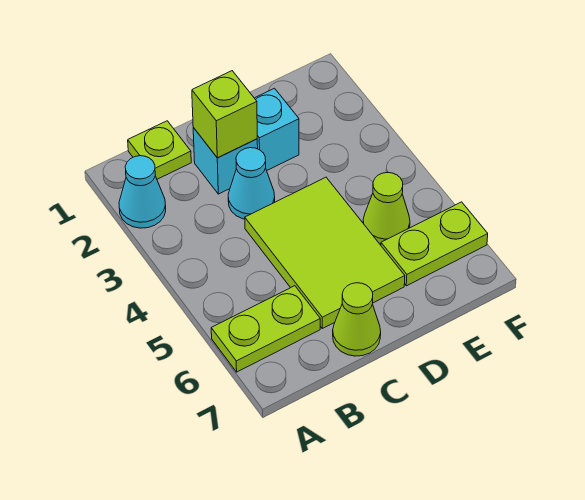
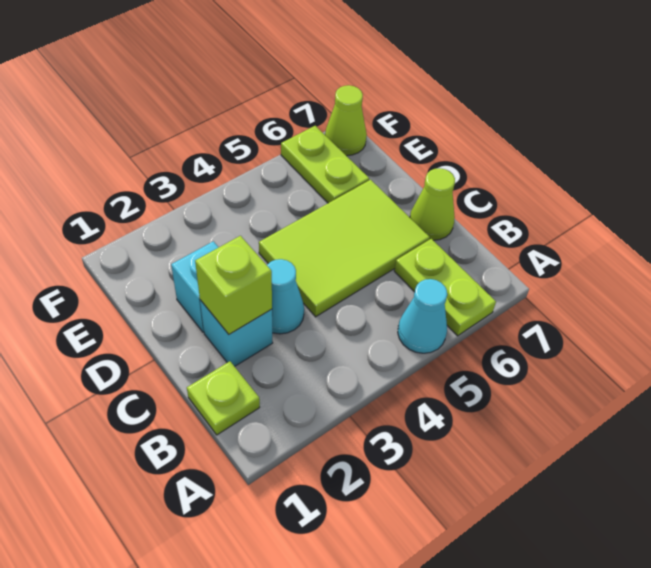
cyan 1x1 cone [119,156,166,228] -> cyan 1x1 cone moved to [398,279,447,353]
lime 1x1 cone [363,173,410,244] -> lime 1x1 cone moved to [325,85,367,156]

